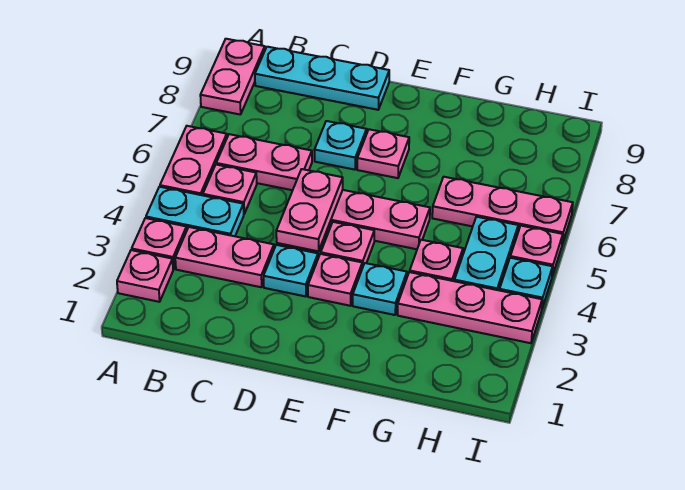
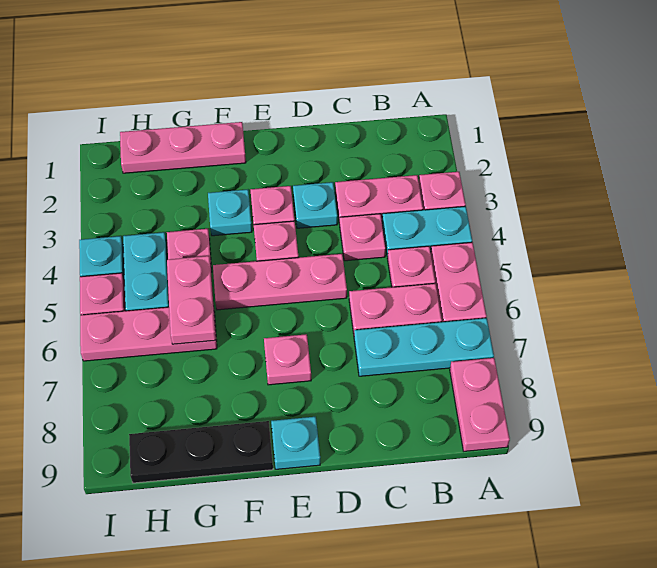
pink 1x1 plate [117,250,173,302] -> pink 1x1 plate moved to [340,214,386,261]
cyan 1x3 plate [255,47,389,110] -> cyan 1x3 plate moved to [354,318,494,376]
pink 1x2 plate [276,169,343,251] -> pink 1x2 plate moved to [167,256,216,344]
cyan 1x1 plate [315,121,367,170] -> cyan 1x1 plate moved to [271,417,320,469]
none -> black 1x3 plate [129,421,273,483]
pink 1x3 plate [398,272,542,343] -> pink 1x3 plate moved to [120,122,246,173]

